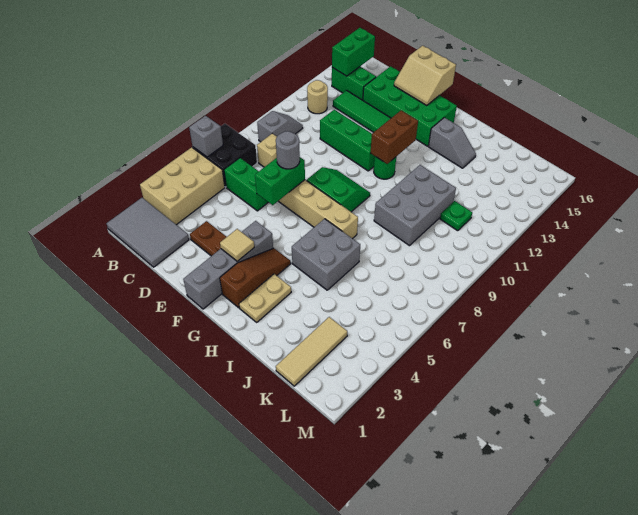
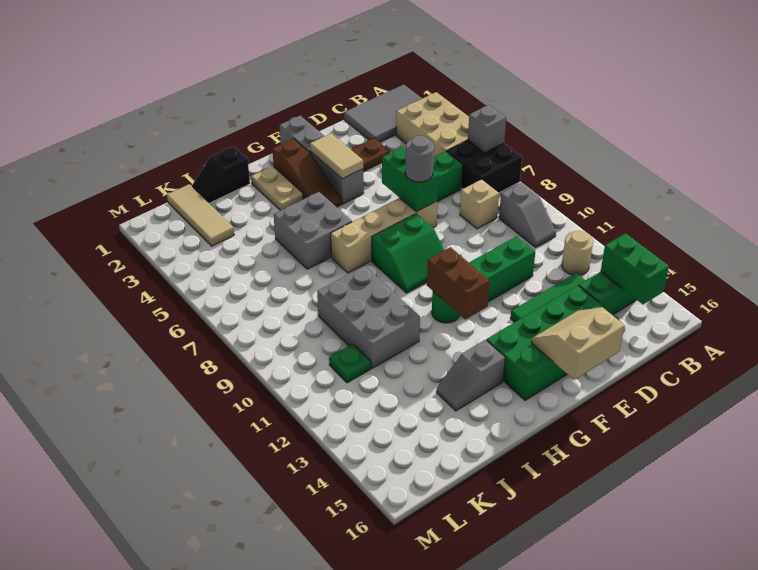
tan 1x1 tile [220,229,254,261] -> tan 1x2 tile [310,133,363,179]
none -> black 1x2 slope [192,146,250,203]

